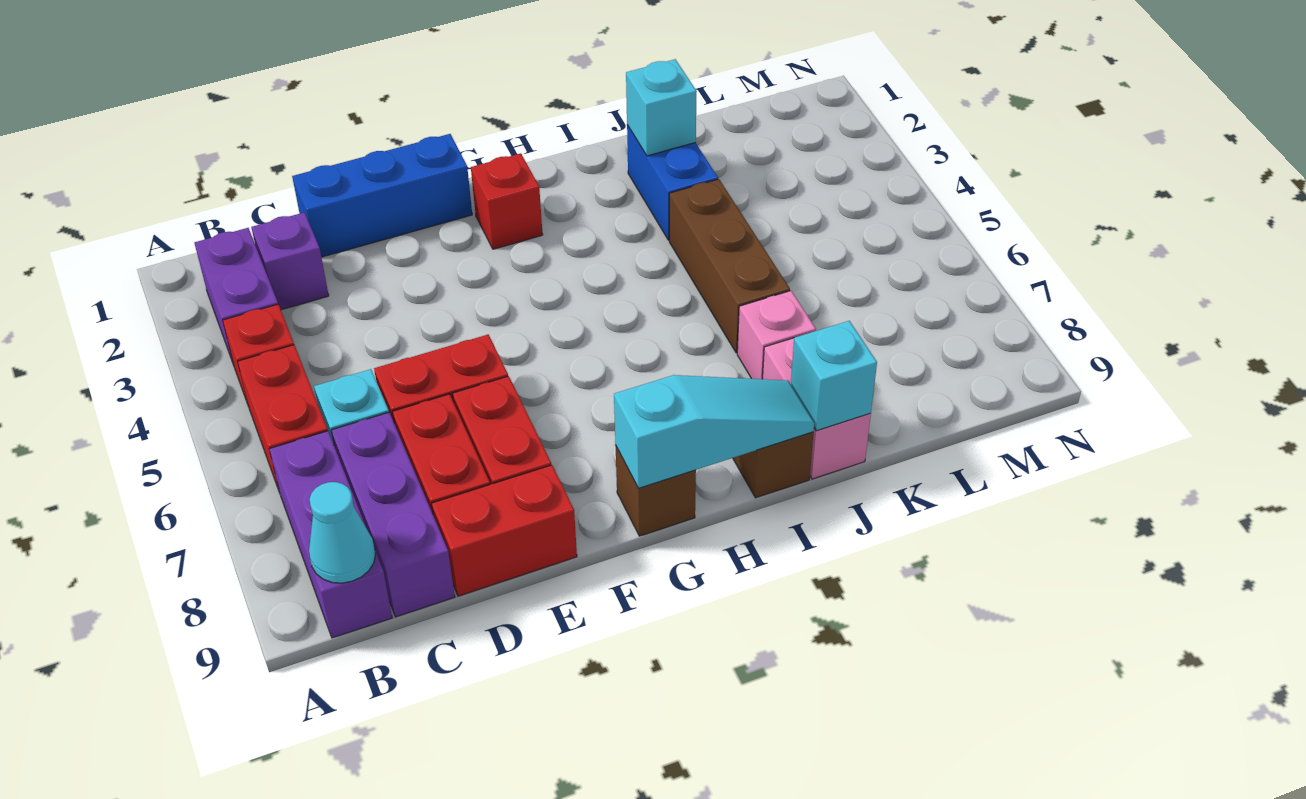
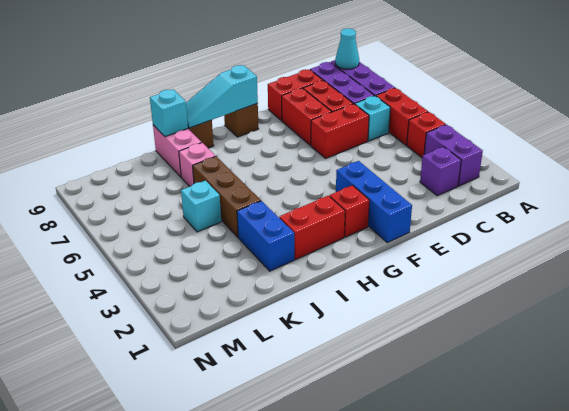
blue 1x3 brick [292,134,472,257] -> blue 1x3 brick turned to [336,161,412,243]
none -> red 1x2 brick [279,196,345,259]
cyan 1x1 brick [626,59,697,156] -> cyan 1x1 brick moved to [181,181,221,232]

